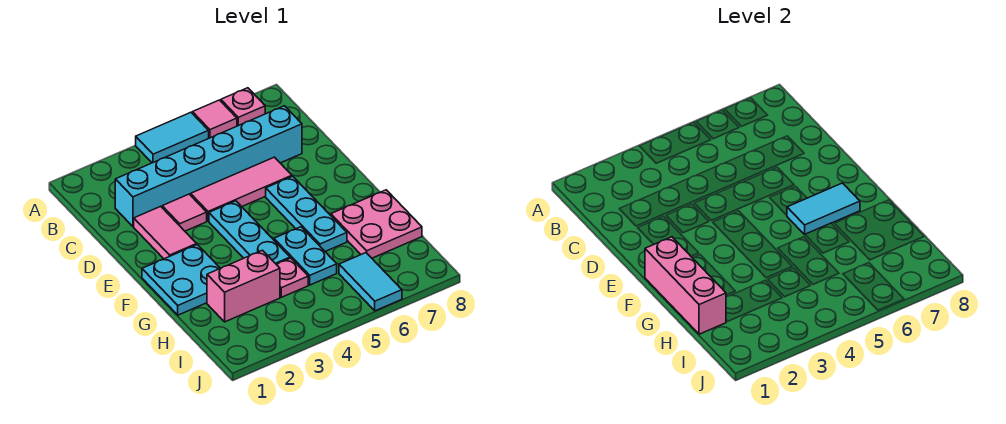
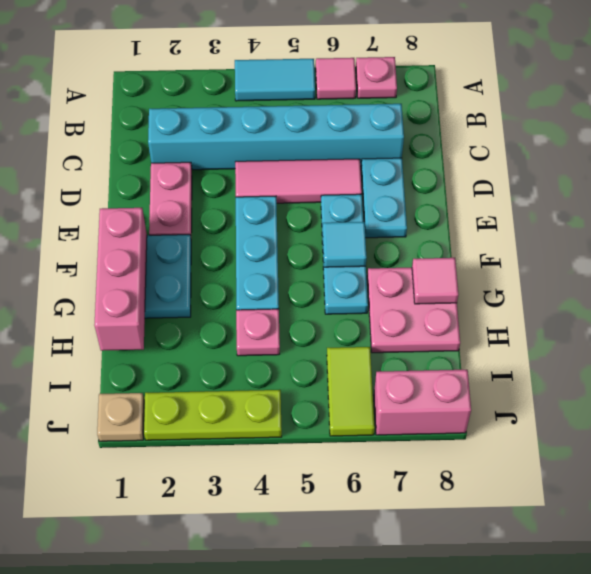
pink 1x2 tile [134,206,197,259] -> pink 1x2 plate [149,162,192,236]
pink 1x1 tile [162,194,207,231] -> pink 1x1 tile moved to [412,258,458,304]
cyan 1x2 tile [787,183,860,234] -> cyan 1x1 tile [323,222,366,267]
cyan 1x2 plate [274,227,337,285] -> cyan 1x2 plate moved to [361,158,407,238]
pink 1x2 brick [207,250,280,322] -> pink 1x2 brick moved to [374,370,471,435]
cyan 1x2 tile [339,253,402,311] -> lime 1x2 tile [327,347,375,436]
none -> tan 1x1 plate [97,393,144,441]
none -> lime 1x3 plate [144,390,282,440]

